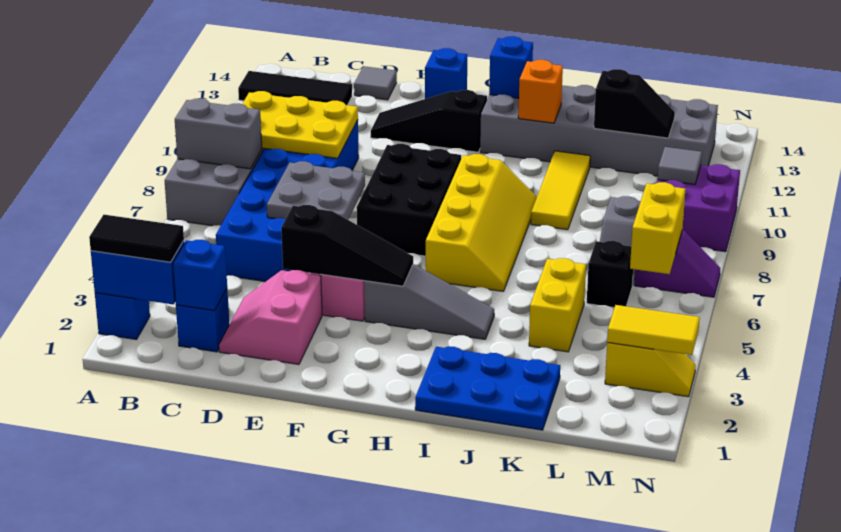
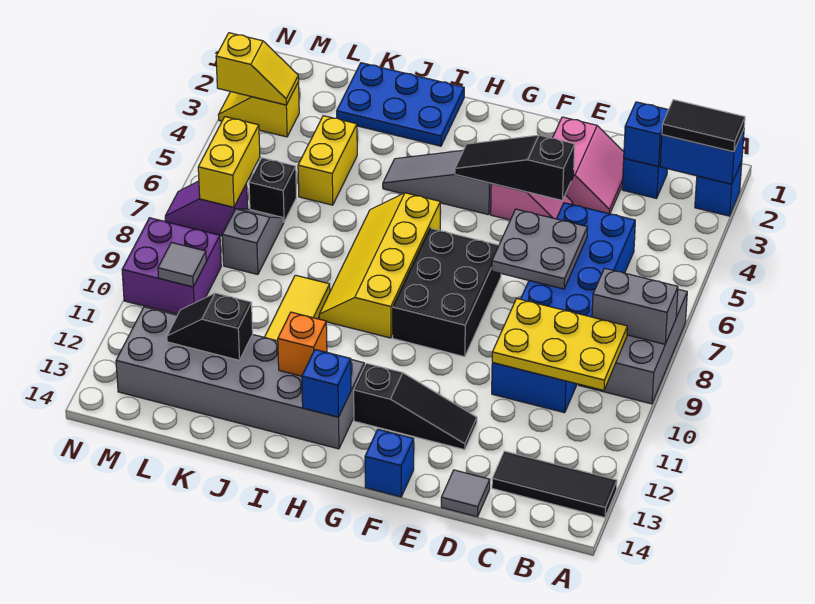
yellow 1x2 tile [607,305,700,355] -> yellow 1x2 slope [216,33,299,105]

